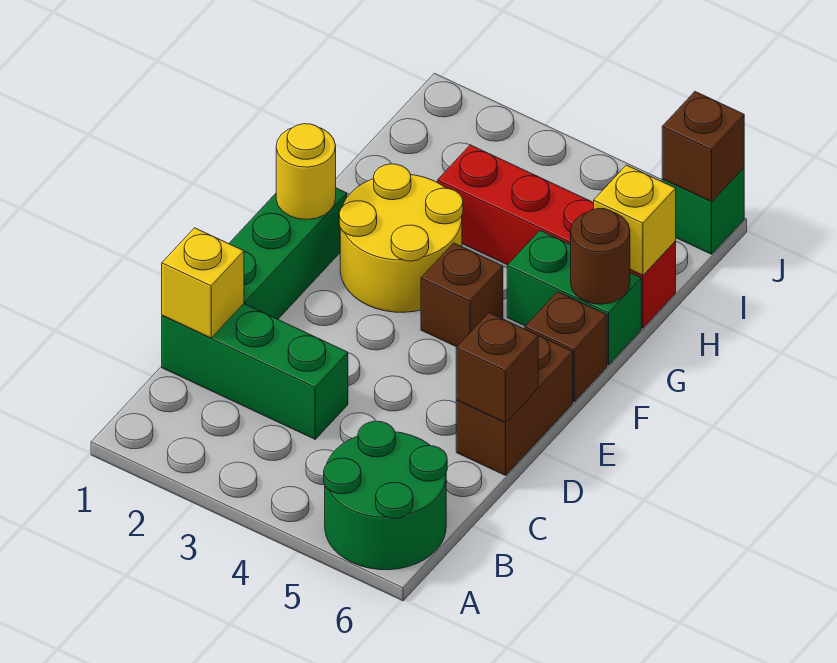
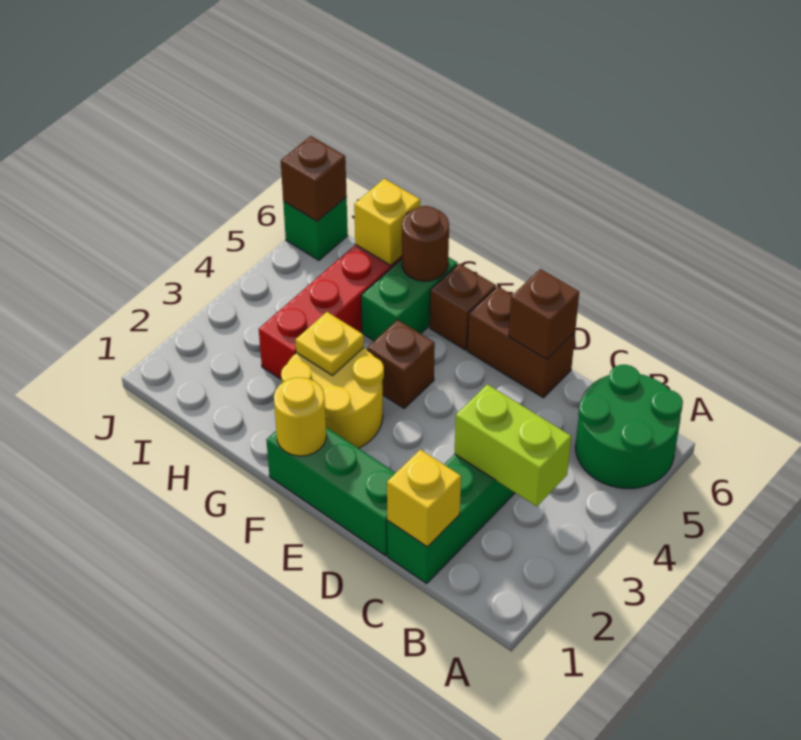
none -> lime 1x2 brick [455,384,571,506]
none -> yellow 1x1 plate [295,312,364,375]

